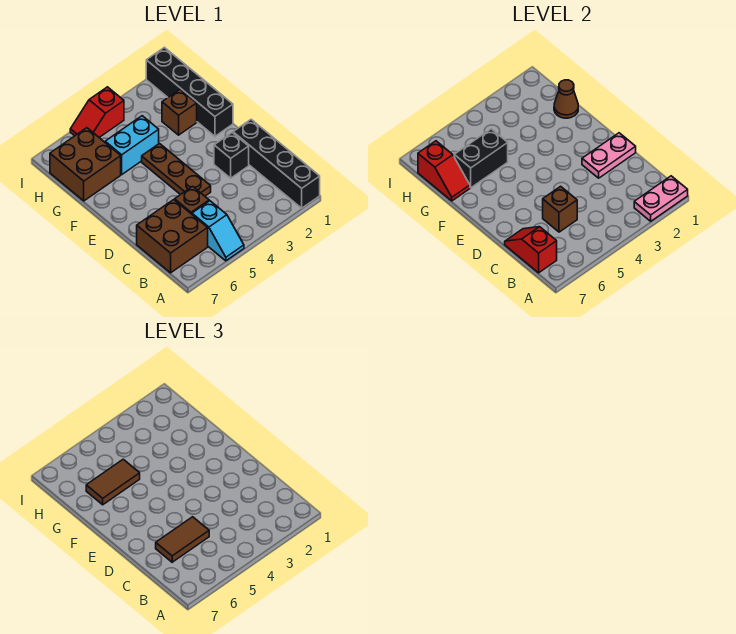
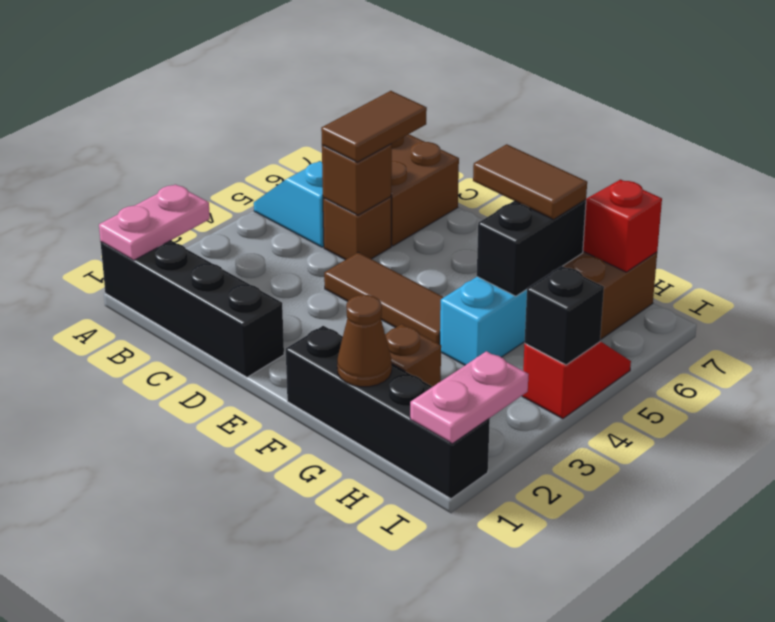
red 1x2 slope [505,227,557,273] -> none
pink 1x2 plate [582,133,636,178] -> pink 1x2 plate moved to [410,351,529,444]
black 1x1 brick [214,133,249,178] -> black 1x1 brick moved to [525,266,604,365]
brown 1x3 plate [142,144,211,196] -> brown 1x3 tile [324,252,444,344]
brown 1x2 tile [86,459,140,505] -> brown 1x2 tile turned to [473,144,587,220]

